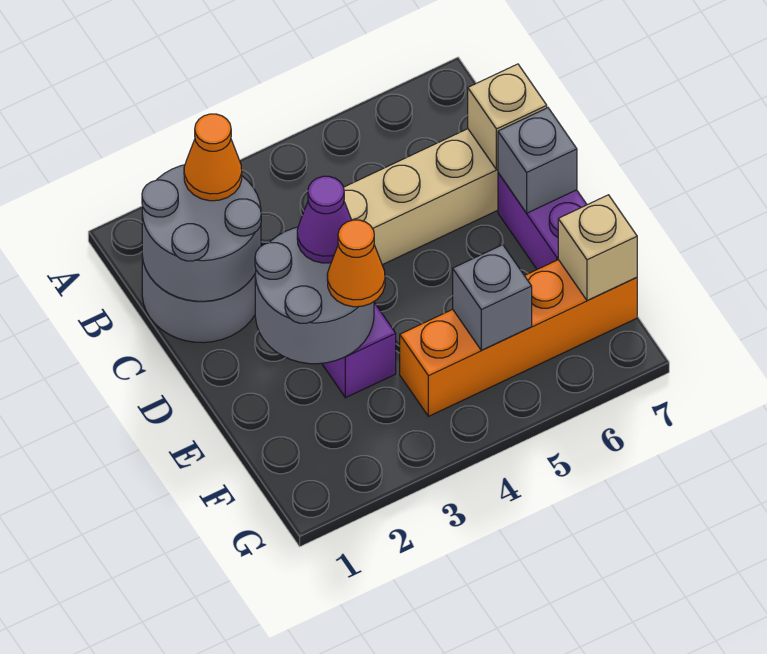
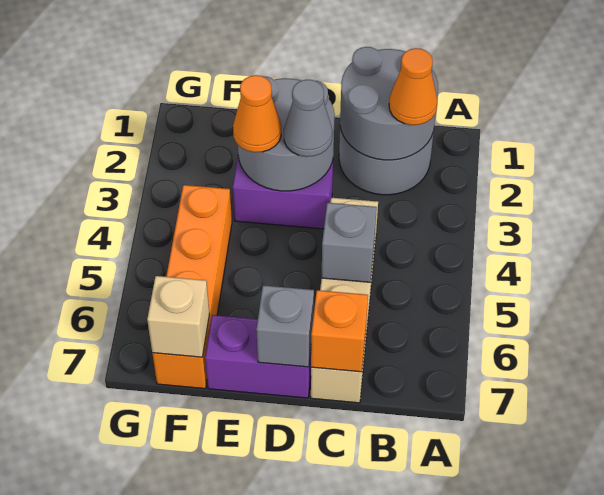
tan 1x1 brick [468,64,547,170] -> orange 1x1 brick [311,290,368,372]
purple 1x1 cone [297,176,352,263] -> grey 1x1 cone [284,80,332,157]
grey 1x1 brick [453,245,532,350] -> grey 1x1 brick moved to [322,203,377,282]

